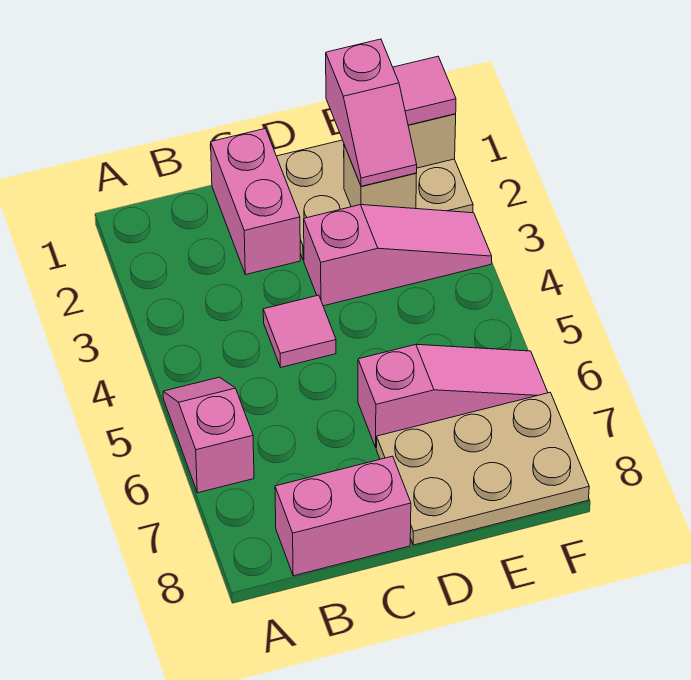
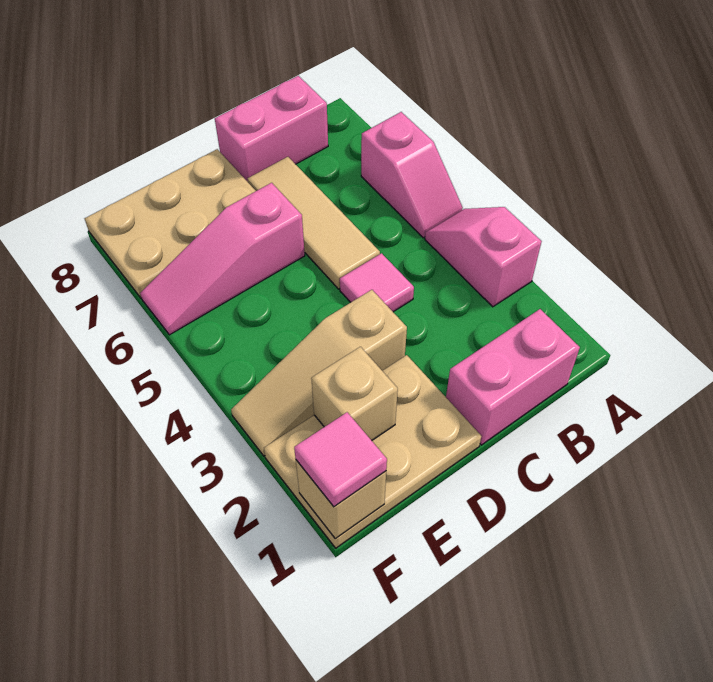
pink 1x2 brick [211,129,300,275] -> pink 1x2 brick turned to [446,309,580,445]
none -> tan 1x3 tile [248,157,380,289]
pink 1x3 slope [304,205,492,306] -> tan 1x3 slope [231,290,407,456]
pink 1x2 slope [326,39,417,186] -> pink 1x2 slope moved to [425,207,542,307]

